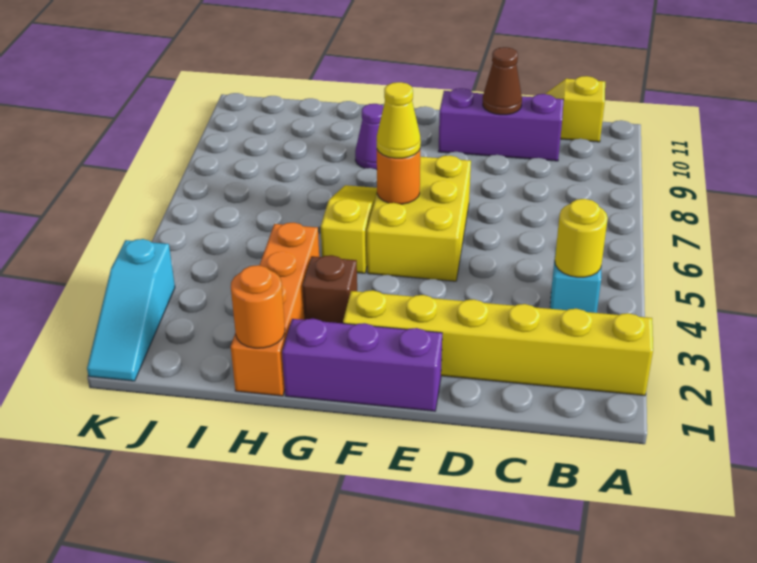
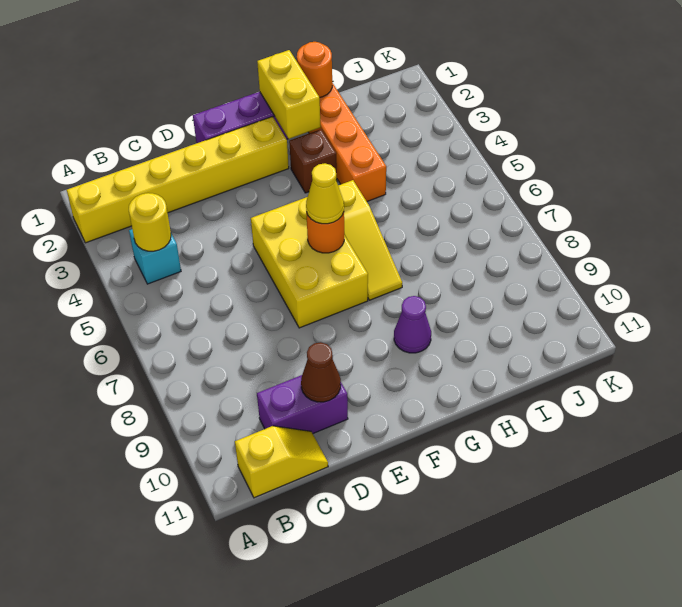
purple 1x3 brick [438,88,564,161] -> purple 1x2 brick [257,375,348,433]
none -> yellow 1x2 brick [257,50,321,139]
cyan 1x3 slope [87,239,175,381] -> none

